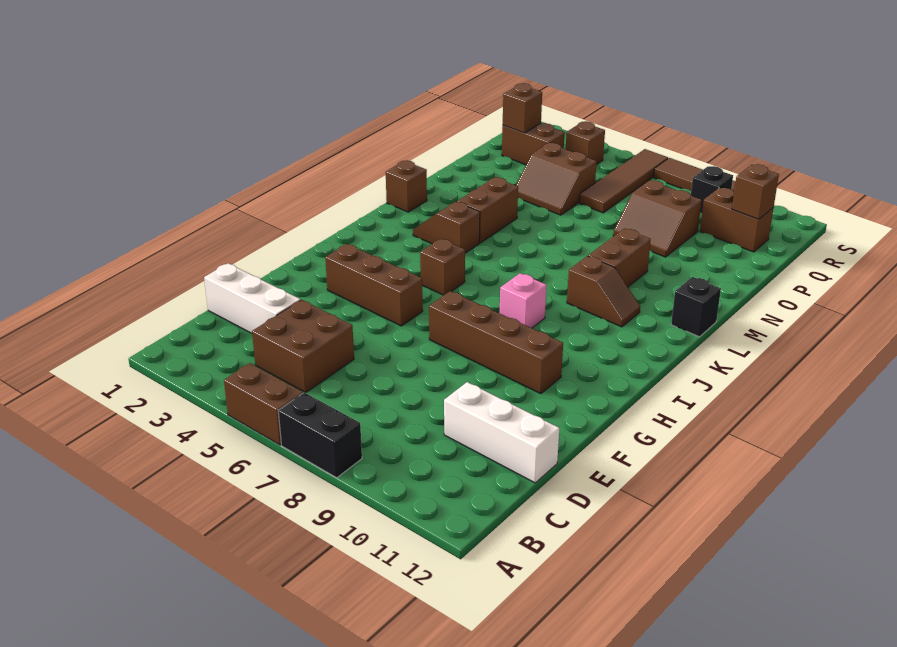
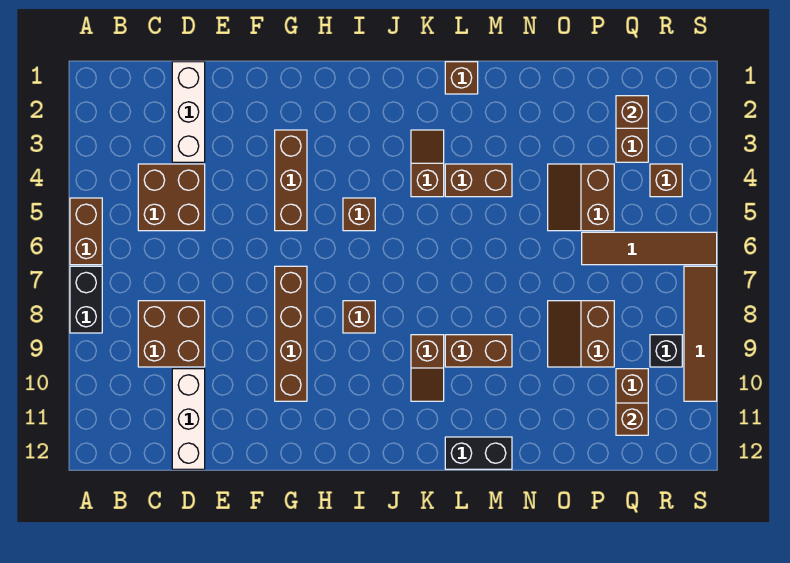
none -> brown 2x2 brick [138,301,205,367]
pink 1x1 brick [500,273,547,328] -> brown 1x1 brick [343,301,375,333]
black 1x1 brick [671,277,721,337] -> black 1x2 brick [445,437,512,469]

